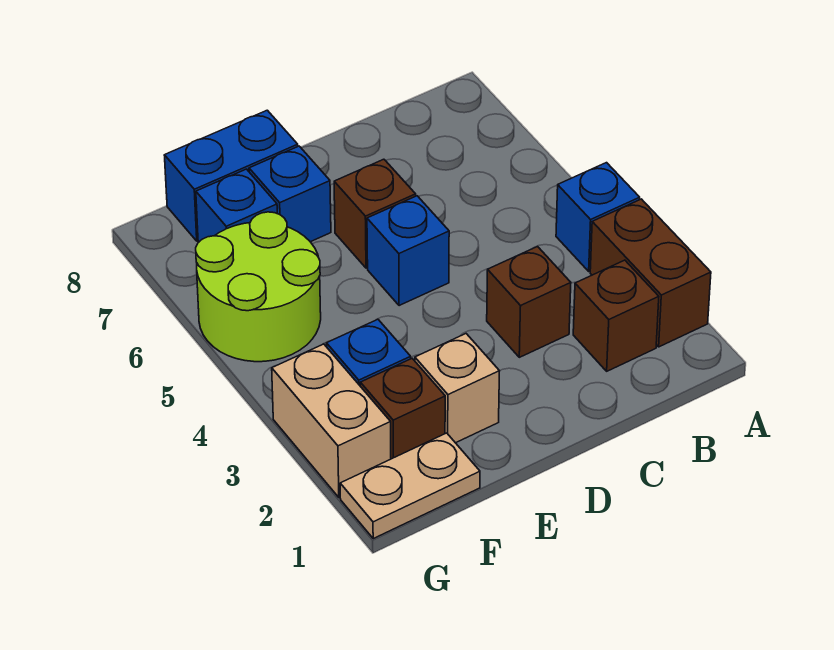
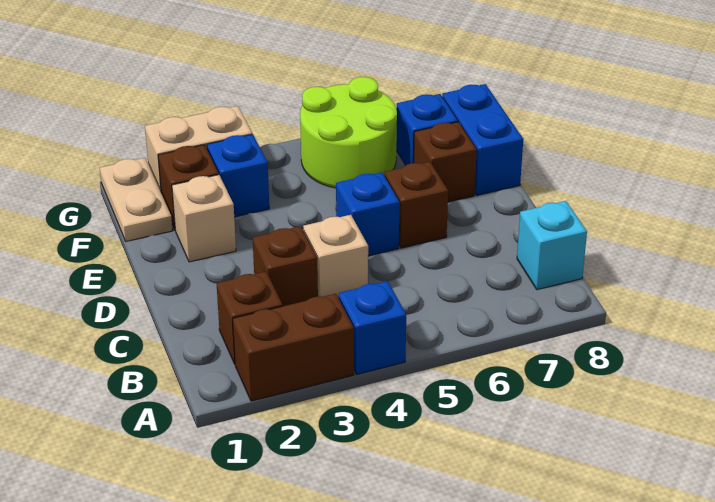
none -> cyan 1x1 brick [517,201,587,290]
none -> tan 1x1 brick [303,215,368,298]
blue 1x1 brick [249,146,331,242] -> brown 1x1 brick [414,122,477,202]

